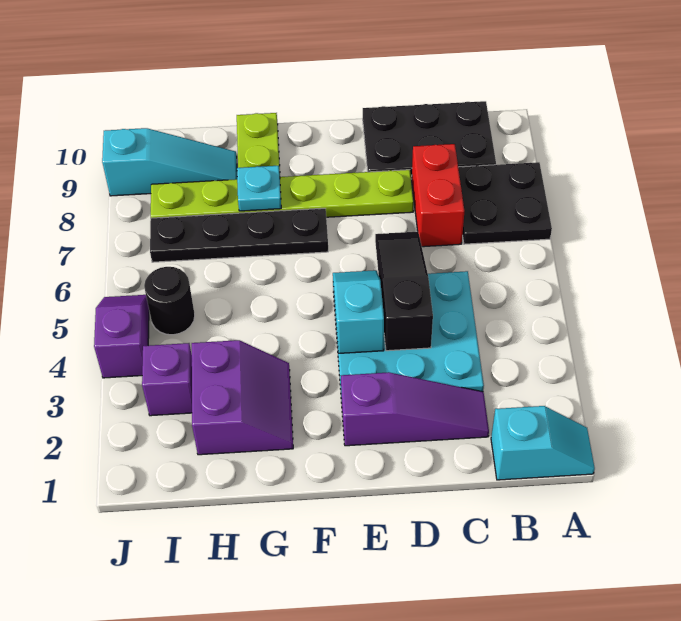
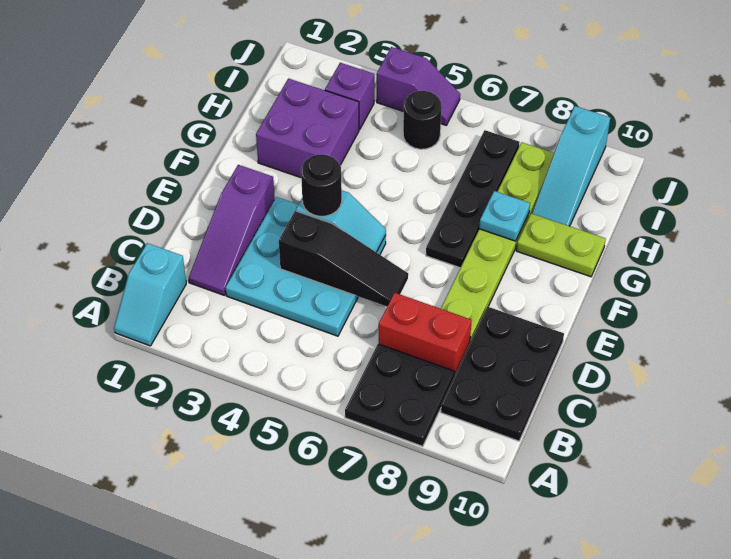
none -> black 1x1 round brick [301,155,342,216]
purple 2x2 slope [192,340,293,455] -> purple 2x2 brick [256,79,359,178]

